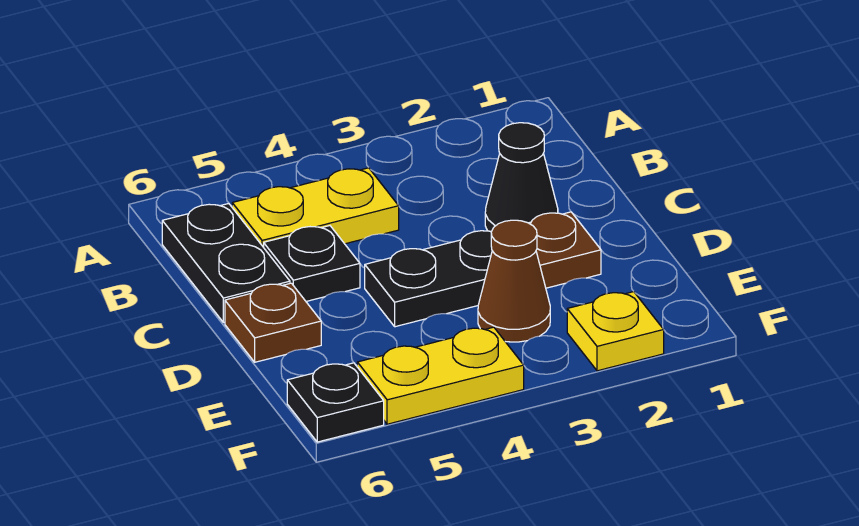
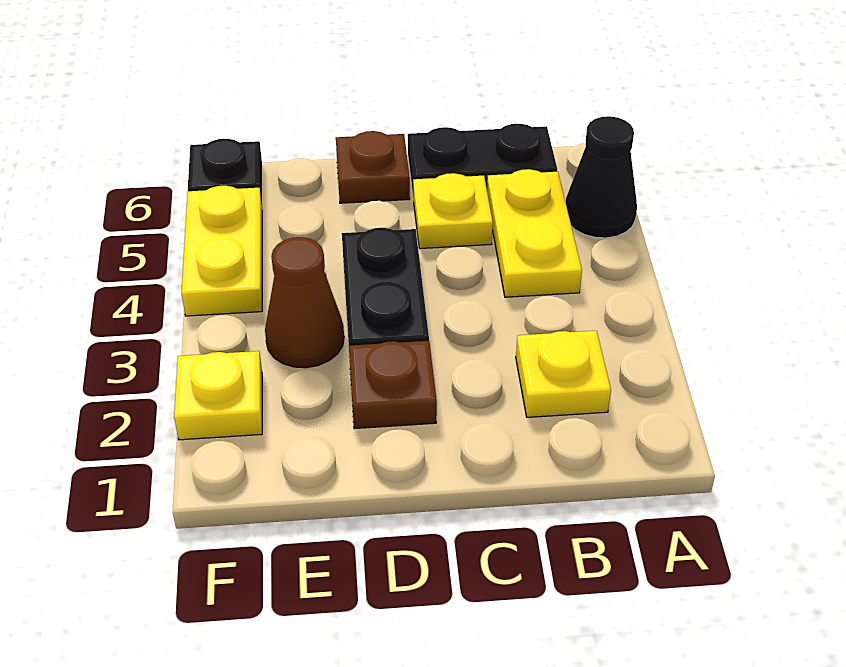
none -> yellow 1x1 plate [516,331,611,417]
black 1x1 cone [485,123,558,232] -> black 1x1 cone moved to [566,116,637,238]
black 1x1 plate [264,226,360,301] -> yellow 1x1 plate [413,173,493,249]

